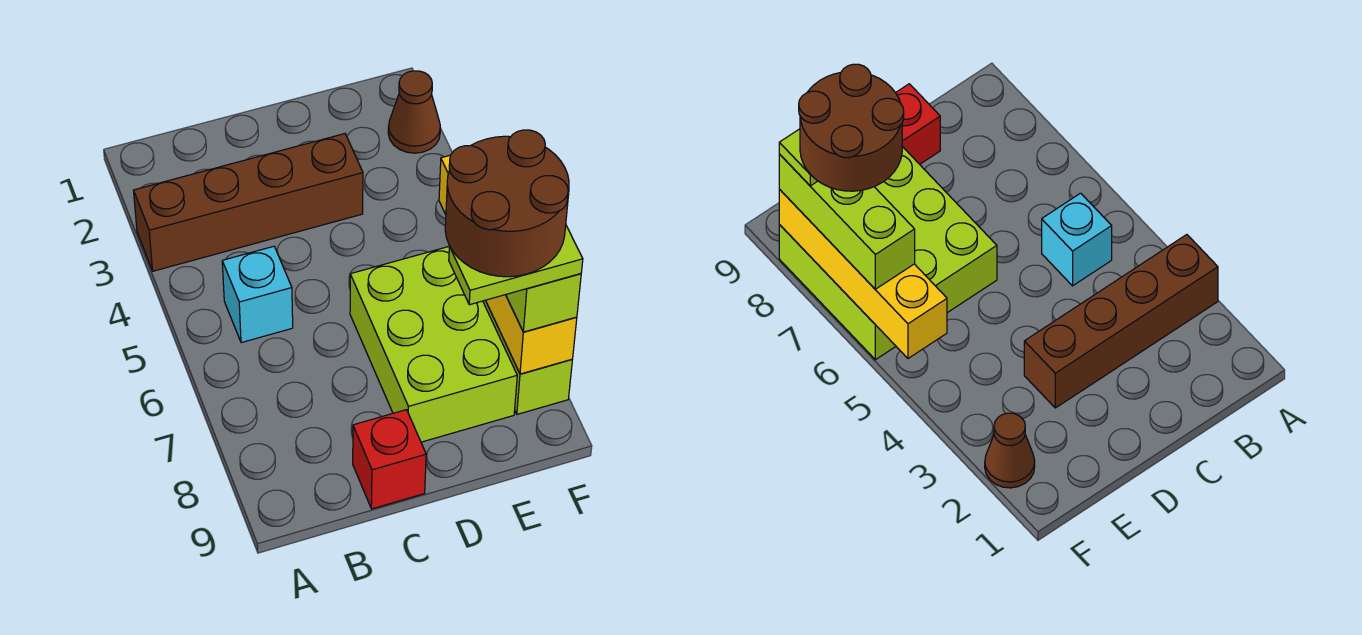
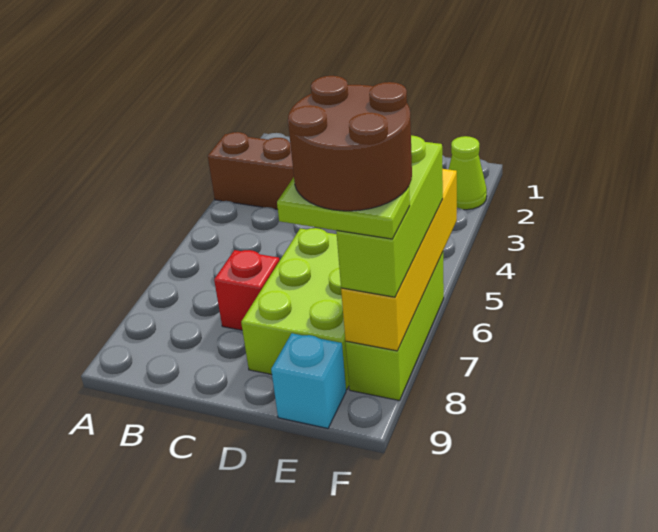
cyan 1x1 brick [222,246,293,343] -> cyan 1x1 brick moved to [271,333,346,428]
red 1x1 brick [353,410,426,509] -> red 1x1 brick moved to [214,250,280,330]
brown 1x1 cone [388,71,440,153] -> lime 1x1 cone [449,136,487,210]

